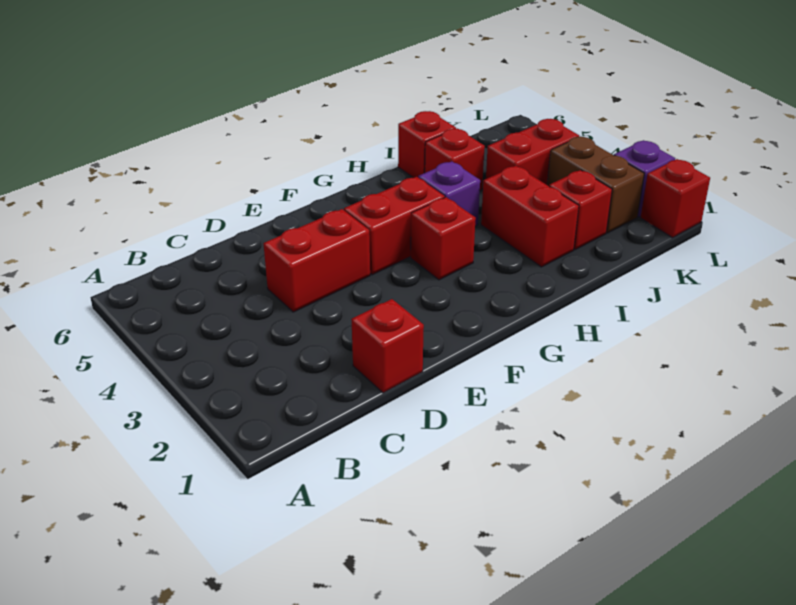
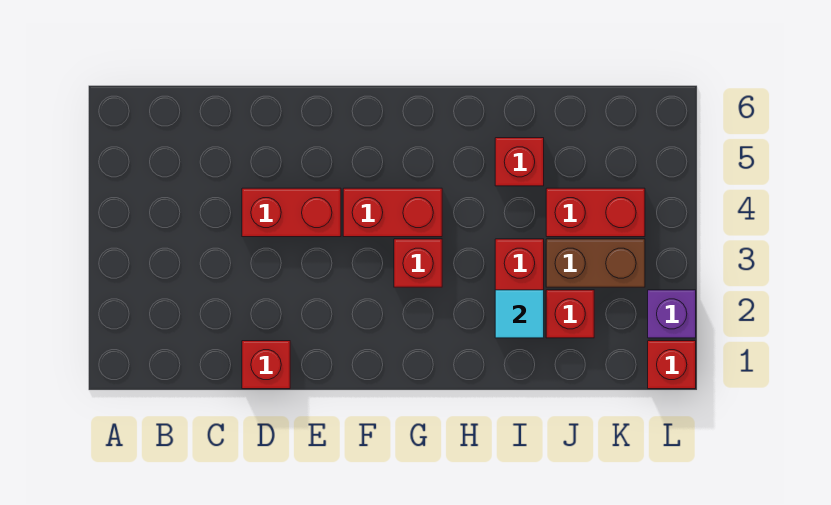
purple 1x1 brick [418,162,480,226] -> none
none -> cyan 1x1 tile [495,290,544,338]
red 1x1 brick [398,111,456,178] -> none
brown 1x2 brick [547,137,644,233] -> brown 1x2 brick turned to [546,239,645,287]

